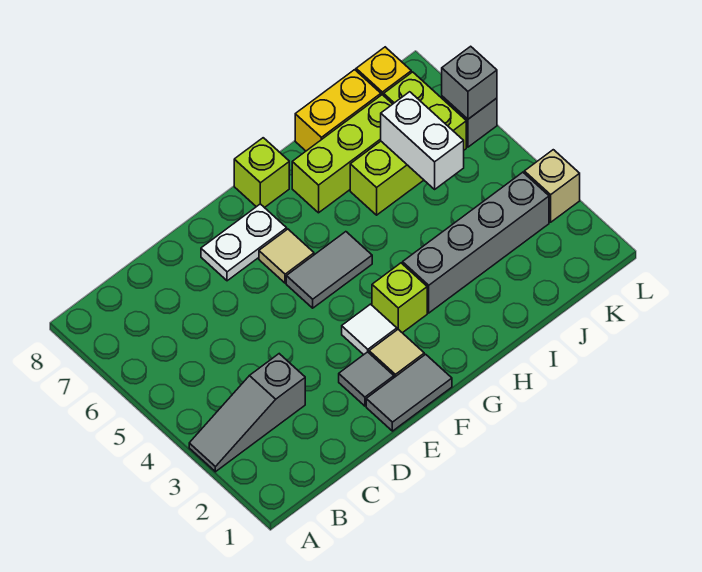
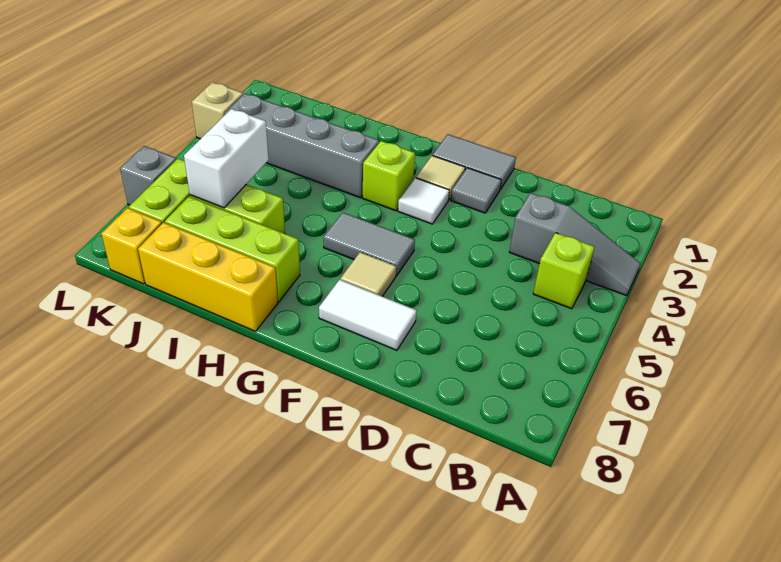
white 1x2 plate [201,204,287,281] -> white 1x2 tile [319,280,417,350]
lime 1x1 brick [234,138,289,208] -> lime 1x1 brick moved to [533,233,594,309]
yellow 1x2 brick [295,70,381,151] -> yellow 1x3 brick [138,222,278,331]
grey 1x1 brick [442,46,497,119] -> none

